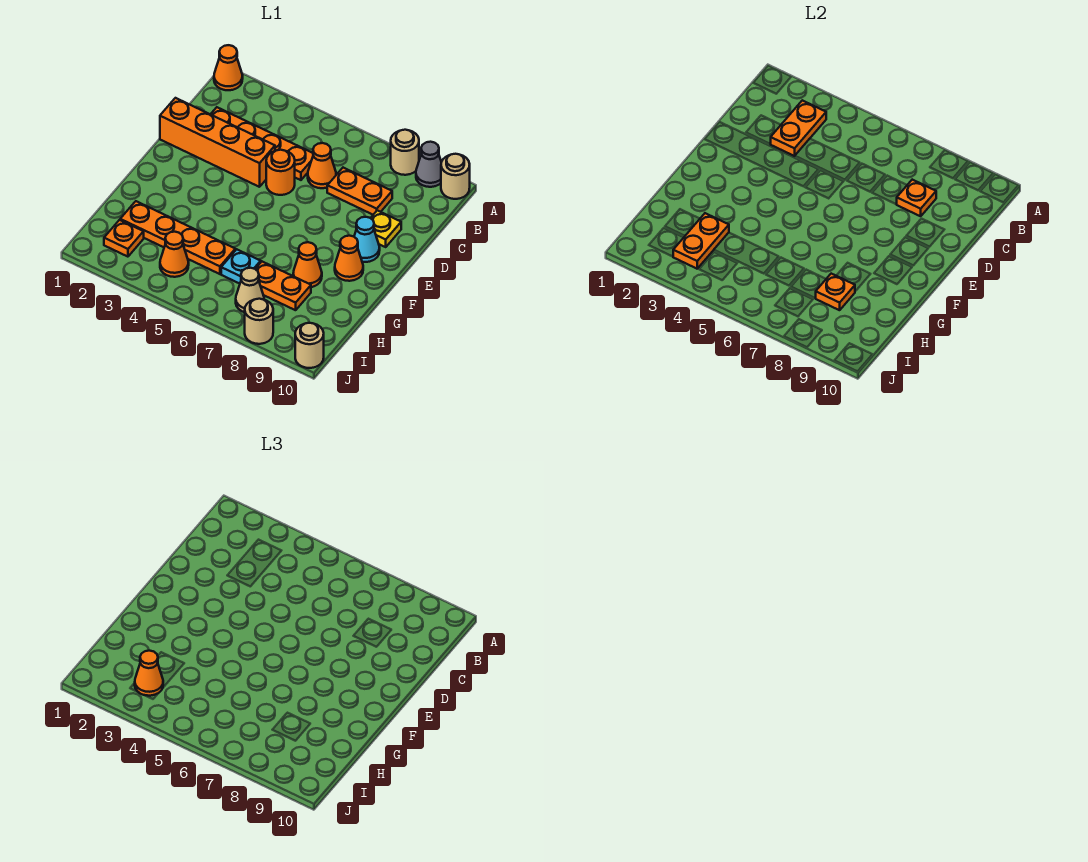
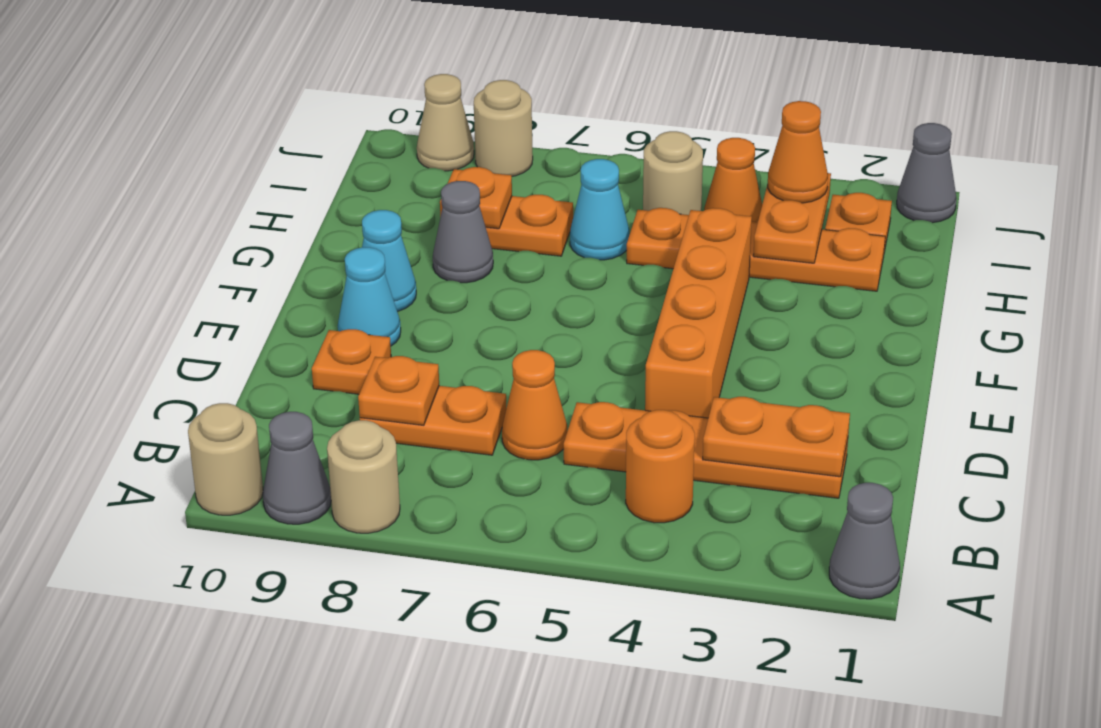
orange 1x1 cone [214,45,243,90] -> grey 1x1 cone [829,483,900,599]
orange 1x2 plate [771,100,826,156] -> orange 1x2 plate turned to [703,397,850,477]
orange 1x4 brick [160,98,275,187] -> orange 1x4 brick turned to [645,208,752,418]
orange 1x1 round brick [266,150,295,195] -> orange 1x1 round brick moved to [626,410,695,523]
yellow 1x1 plate [371,210,401,247] -> orange 1x1 plate [312,329,391,394]
orange 1x1 cone [335,236,363,281] -> cyan 1x1 cone [362,210,416,312]
orange 1x1 cone [293,242,322,287] -> grey 1x1 cone [433,181,493,283]
cyan 1x1 plate [221,249,261,284] -> cyan 1x1 cone [570,159,629,260]
tan 1x1 cone [236,268,264,312] -> tan 1x1 cone moved to [417,74,474,171]
none -> grey 1x1 cone [897,123,957,223]
tan 1x1 round brick [295,323,324,368] -> tan 1x1 round brick moved to [643,131,703,215]

